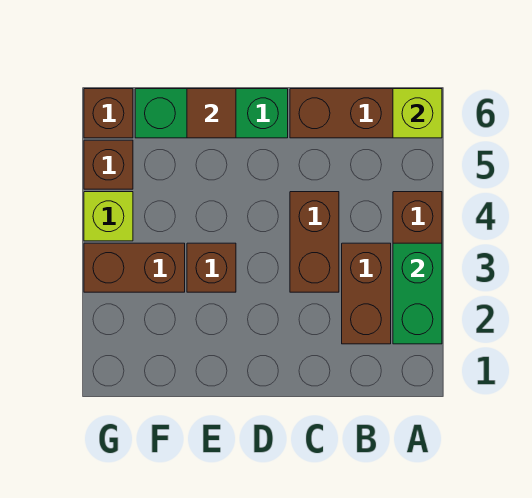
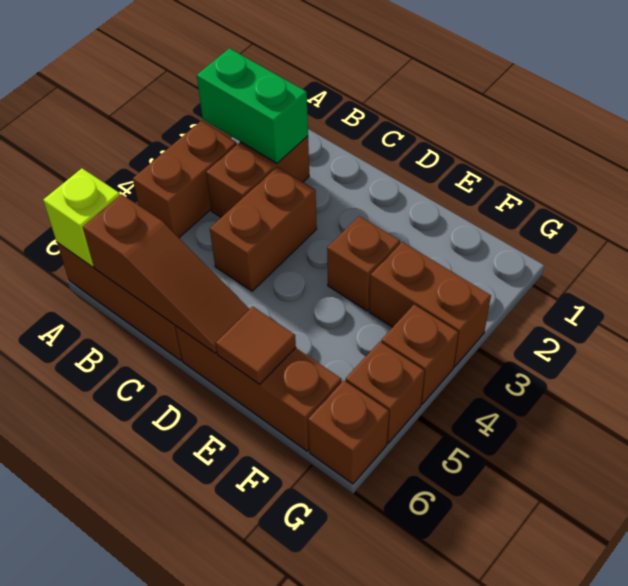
green 1x2 brick [393,243,442,344] -> green 1x2 brick turned to [197,48,308,163]
none -> brown 1x3 slope [83,194,249,353]
green 1x3 brick [135,89,288,138] -> brown 1x3 brick [175,326,342,451]
lime 1x1 brick [84,192,133,241] -> brown 1x1 brick [381,305,459,404]

